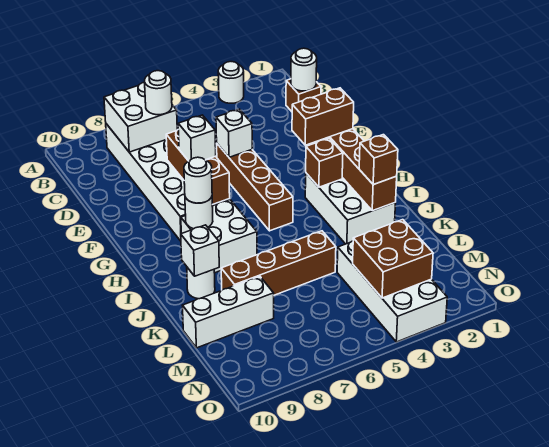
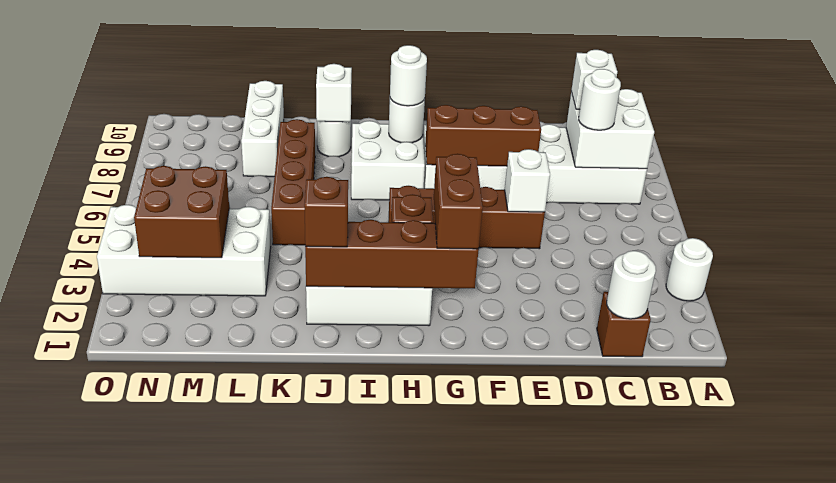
white 1x1 brick [178,115,216,161] -> white 1x1 brick moved to [571,50,617,109]

